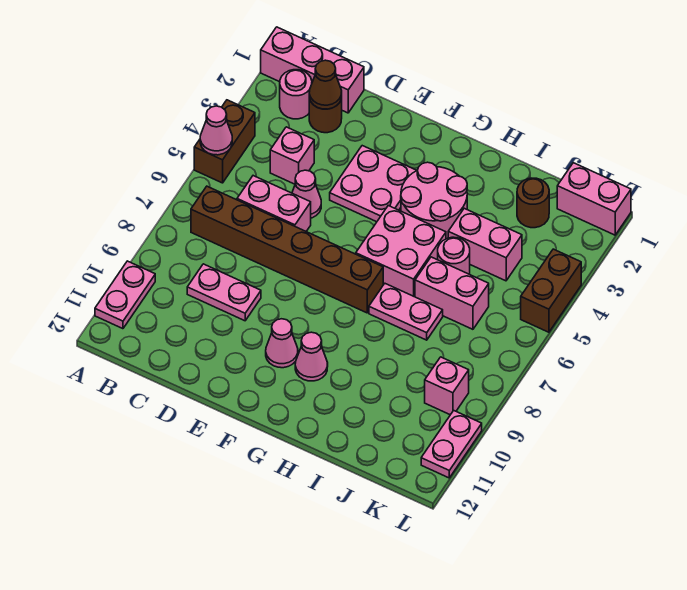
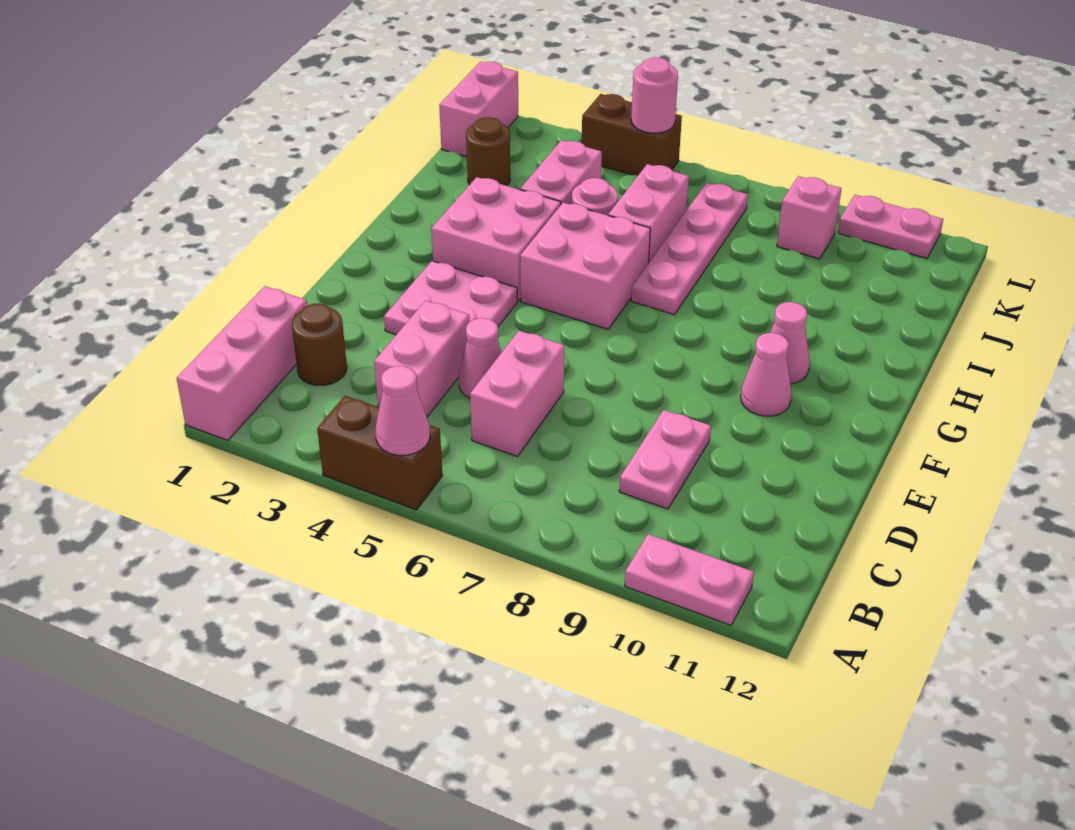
pink 1x1 round brick [280,70,312,119] -> pink 1x1 round brick moved to [631,57,678,133]
brown 1x6 brick [191,186,383,313] -> none
brown 1x1 cone [309,60,342,109] -> none
pink 1x1 brick [270,127,314,184] -> pink 1x2 brick [374,300,470,417]
pink 2x2 round brick [401,162,467,239] -> pink 2x2 brick [431,177,561,301]
pink 1x2 plate [369,284,443,340] -> pink 1x4 plate [631,183,748,315]

